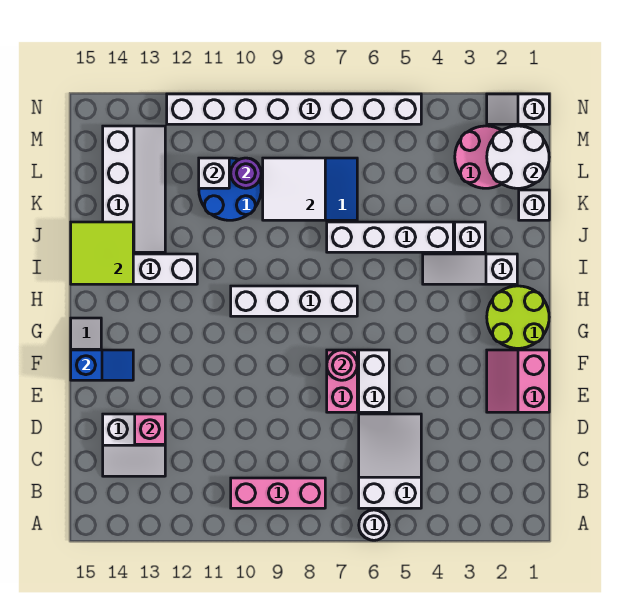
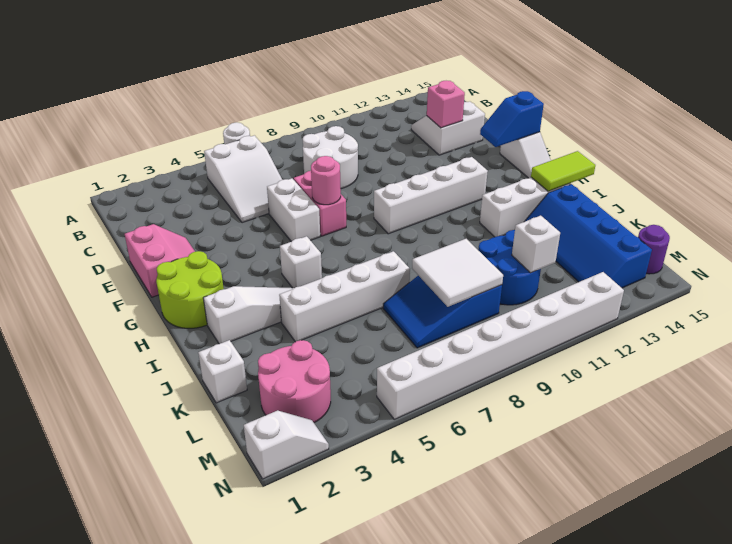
pink 1x3 brick [231,478,325,508] -> none
white 1x4 brick [231,286,357,316] -> white 1x4 brick moved to [374,157,488,234]
lime 2x2 tile [71,222,133,284] -> lime 1x2 tile [531,151,595,191]
white 1x1 brick [455,222,485,252] -> white 1x1 brick moved to [280,236,322,288]
white 2x4 slope [103,126,165,252] -> blue 2x4 slope [524,184,652,288]
white 2x2 round brick [487,126,549,188] -> white 2x2 round brick moved to [303,126,358,189]
purple 1x1 round brick [231,158,261,188] -> purple 1x1 round brick moved to [638,225,670,274]

